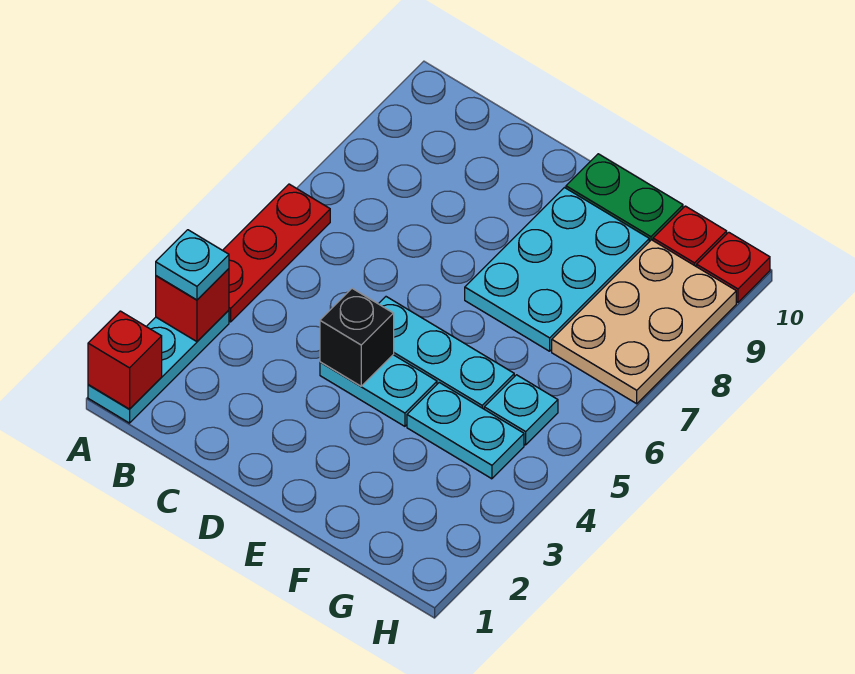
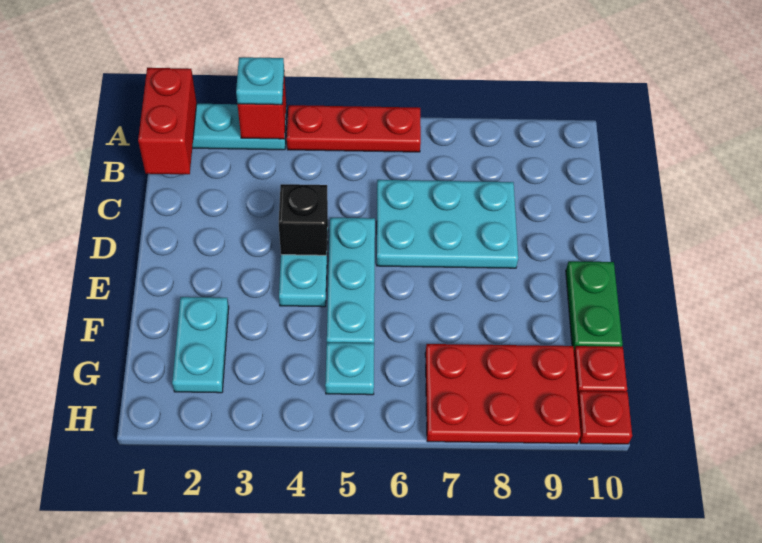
red 1x1 brick [88,311,162,409] -> red 1x2 brick [138,68,197,174]
cyan 2x3 plate [465,188,649,351] -> cyan 2x3 plate moved to [377,180,518,268]
cyan 1x2 plate [407,383,524,479] -> cyan 1x2 plate moved to [172,297,229,393]
tan 2x3 plate [552,240,736,404] -> red 2x3 plate [425,344,581,444]

